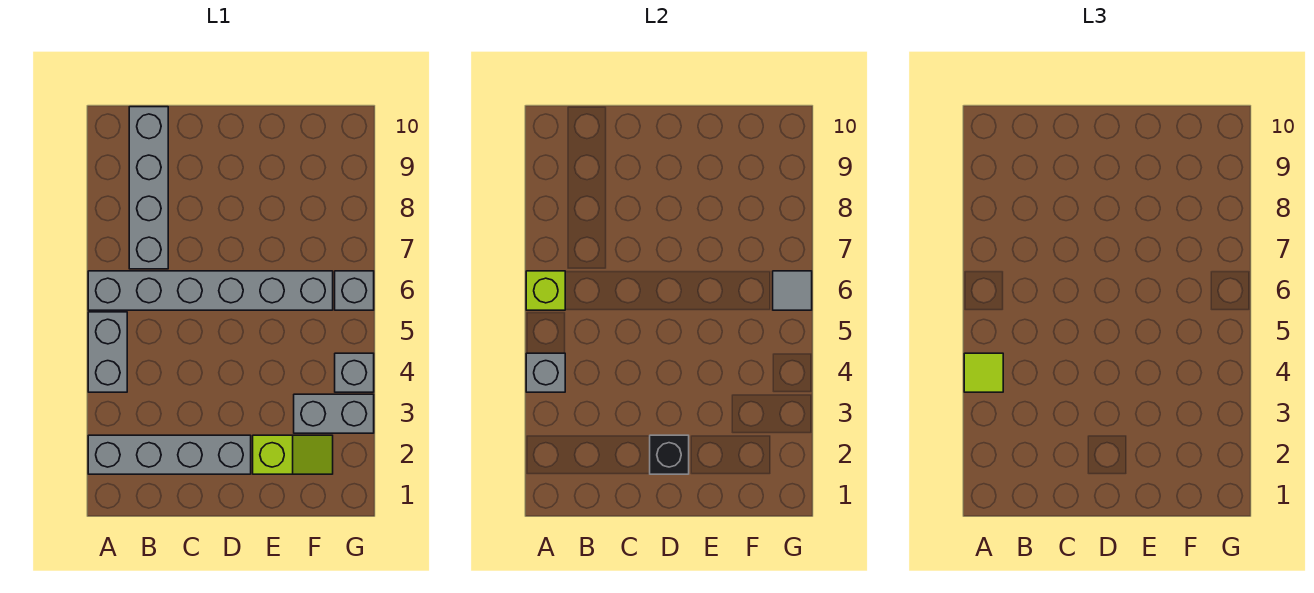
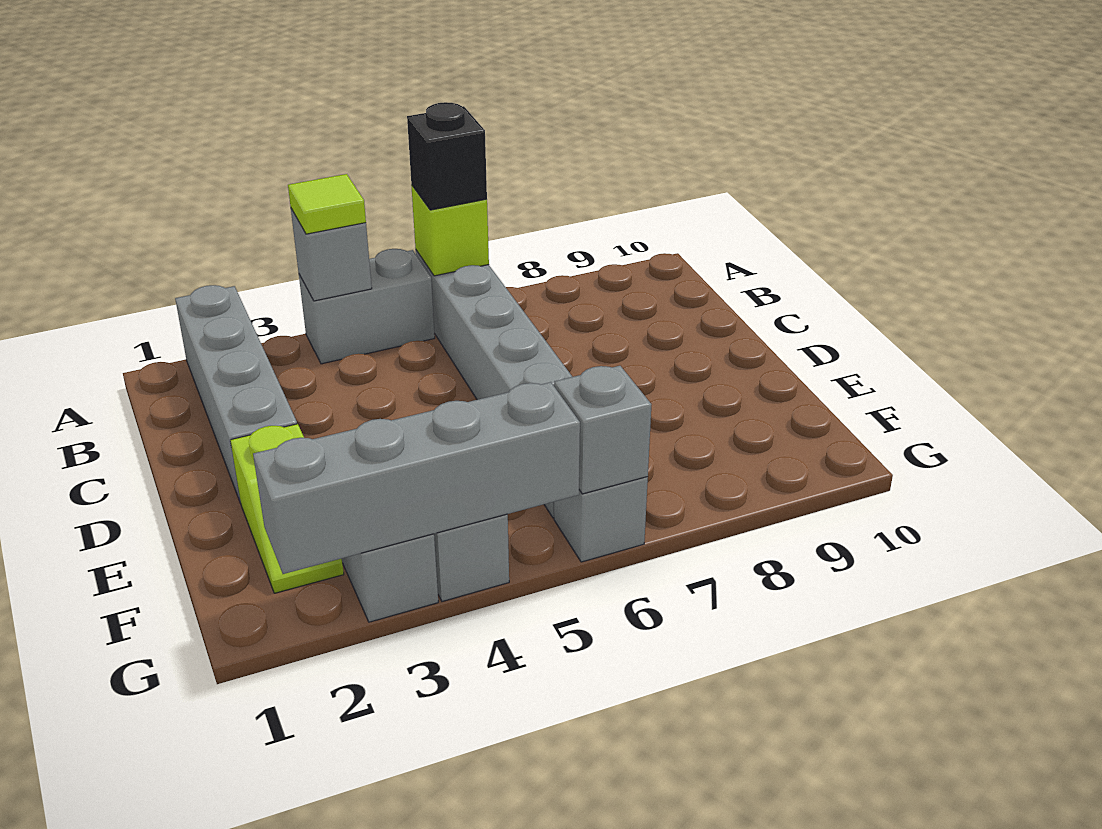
grey 1x4 brick [129,107,168,269] -> grey 1x4 brick moved to [253,382,580,574]
black 1x1 brick [650,435,689,474] -> black 1x1 brick moved to [407,102,487,210]
grey 1x1 tile [773,271,812,310] -> grey 1x1 brick [554,366,652,494]

